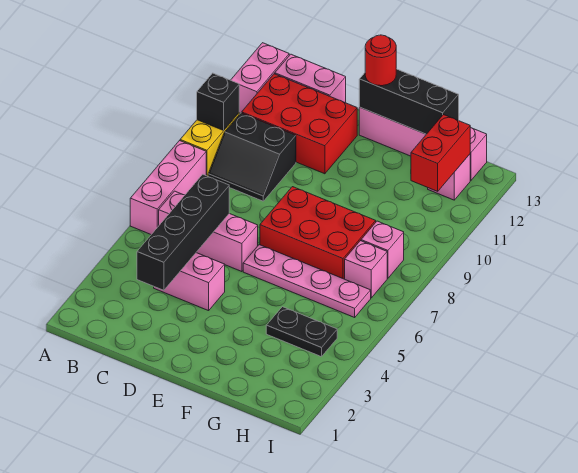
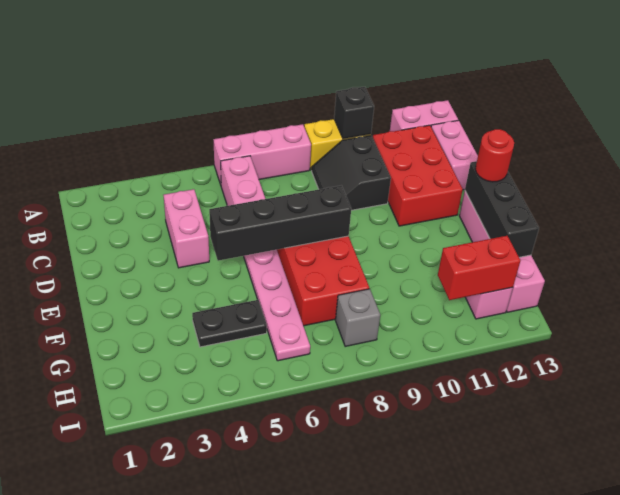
black 1x4 brick [137,174,229,290] -> black 1x4 brick moved to [209,185,351,261]
black 1x2 plate [266,307,337,357] -> black 1x2 plate turned to [192,300,267,347]
pink 1x1 brick [345,241,387,298] -> none
pink 1x1 brick [361,221,404,278] -> grey 1x1 brick [336,289,380,347]

